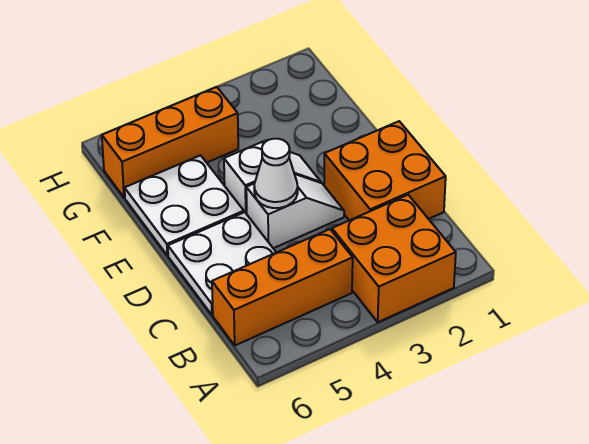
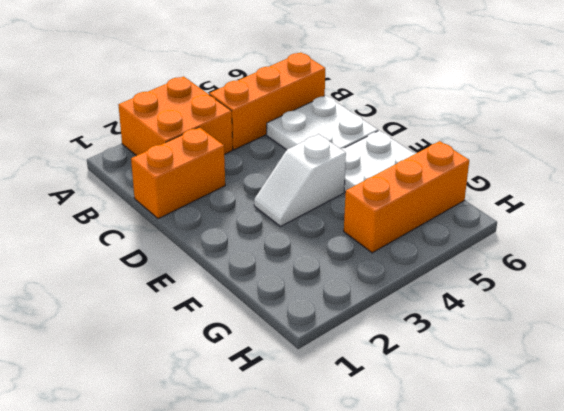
orange 2x2 brick [324,121,446,220] -> orange 1x2 brick [131,127,225,219]
white 1x2 slope [246,174,344,248] -> none
white 1x1 cone [254,139,298,208] -> none

